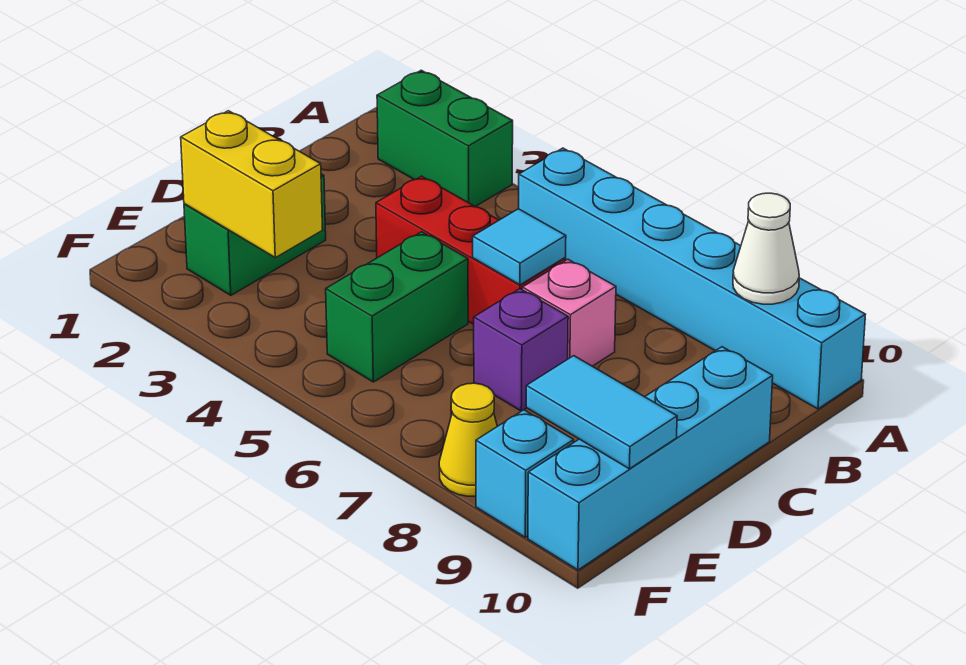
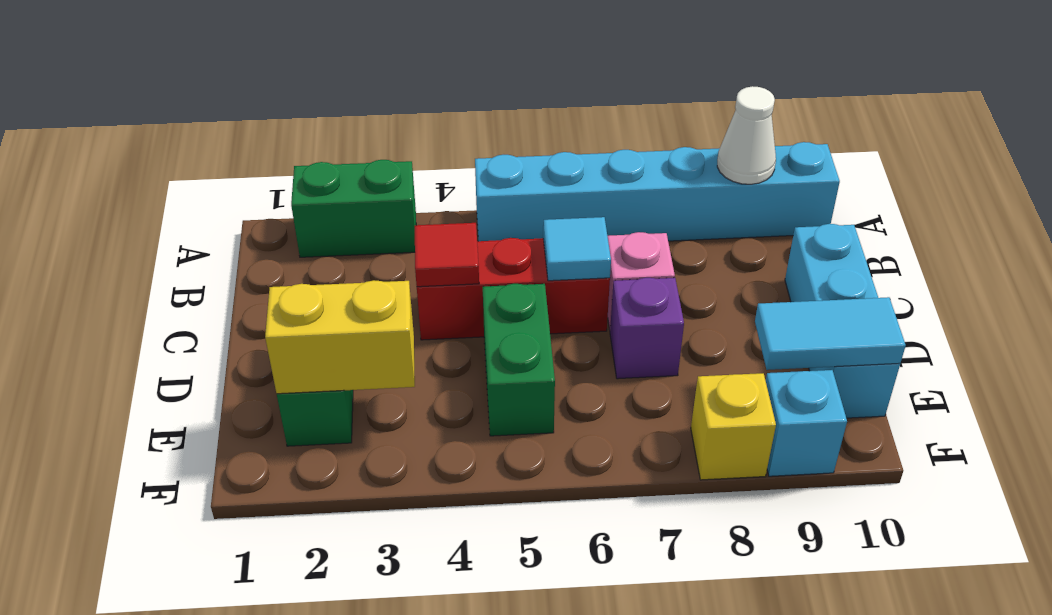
none -> red 1x1 tile [415,223,479,287]
cyan 1x4 brick [528,347,773,570] -> cyan 1x3 brick [785,224,900,418]
yellow 1x1 cone [439,383,497,496] -> yellow 1x1 brick [691,373,776,480]

